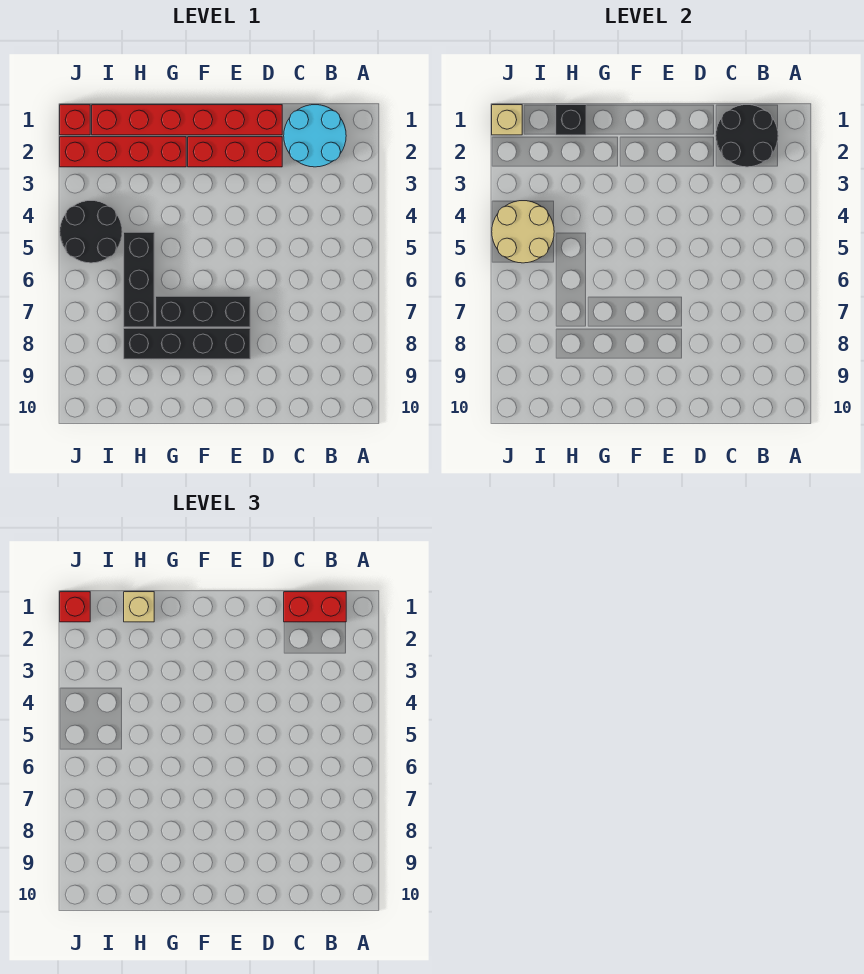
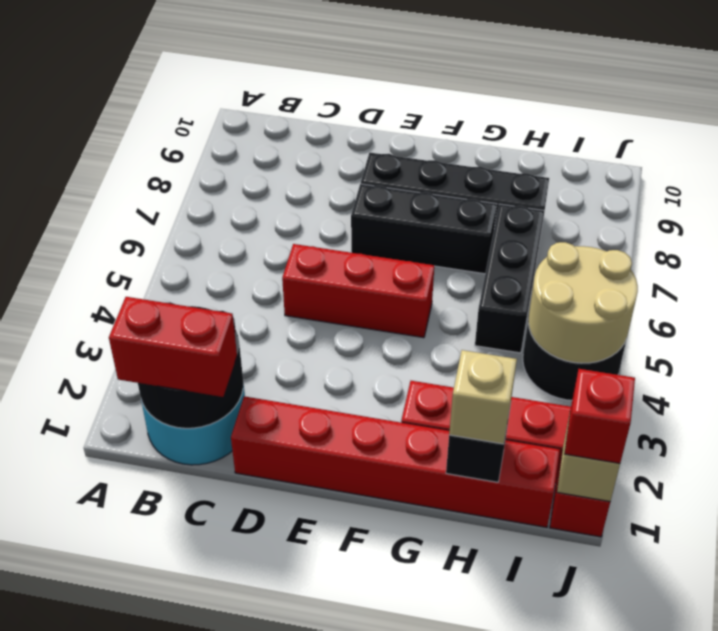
red 1x3 brick [188,137,282,167] -> red 1x3 brick moved to [282,244,434,338]

